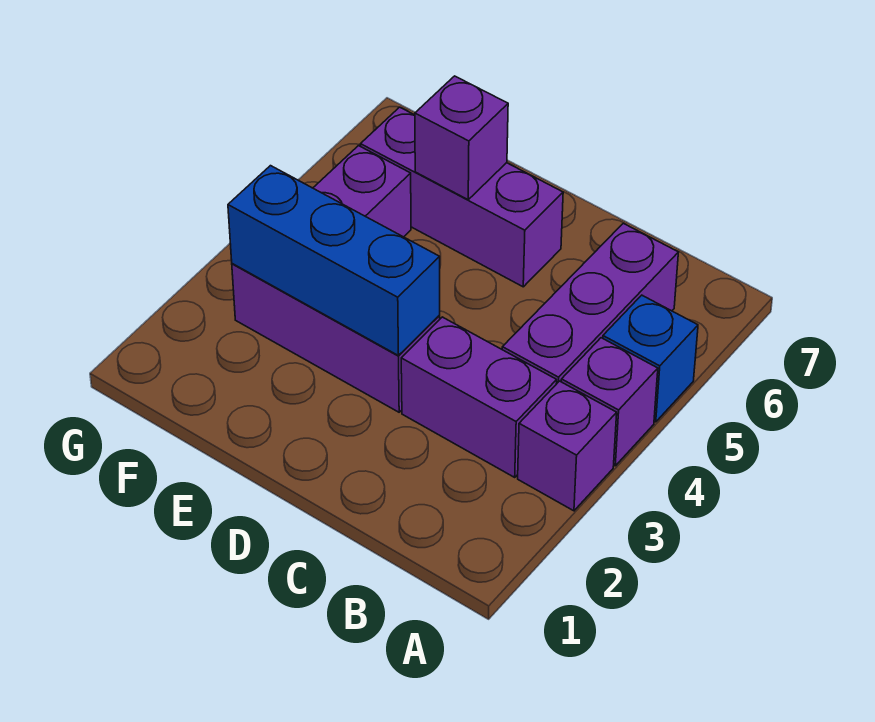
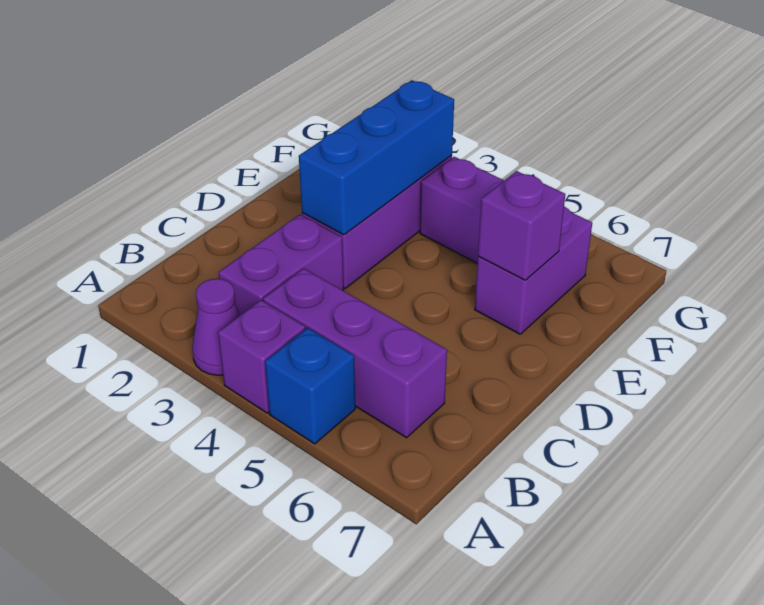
purple 1x1 brick [518,381,617,511] -> purple 1x1 cone [192,279,240,375]
purple 1x3 brick [360,107,563,287] -> purple 1x2 brick [475,207,592,334]

